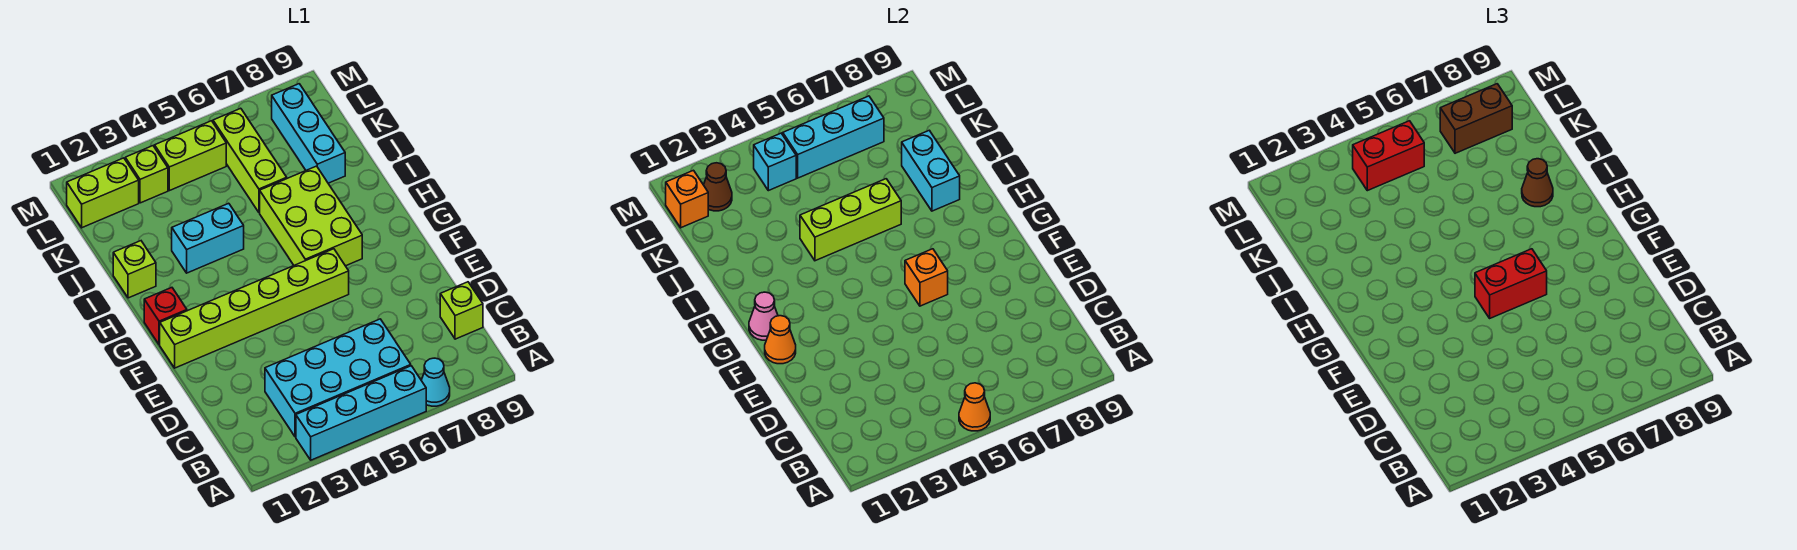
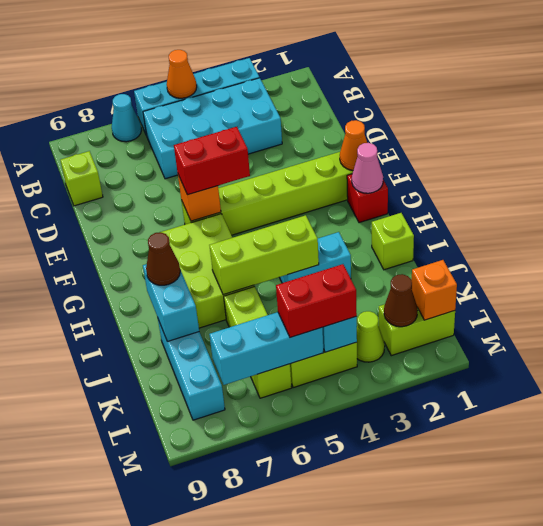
lime 1x1 brick [125,146,168,203] -> lime 1x1 cone [357,311,385,362]
brown 1x2 brick [1440,84,1512,153] -> none

